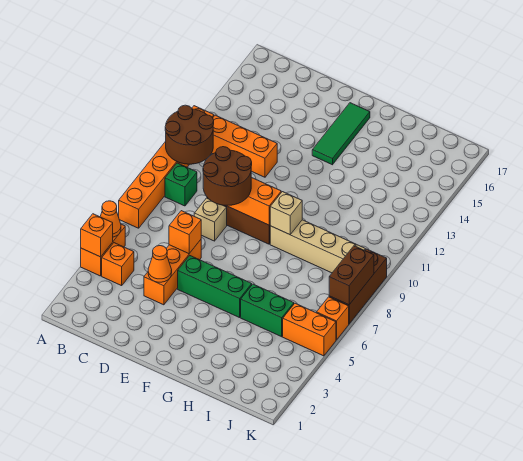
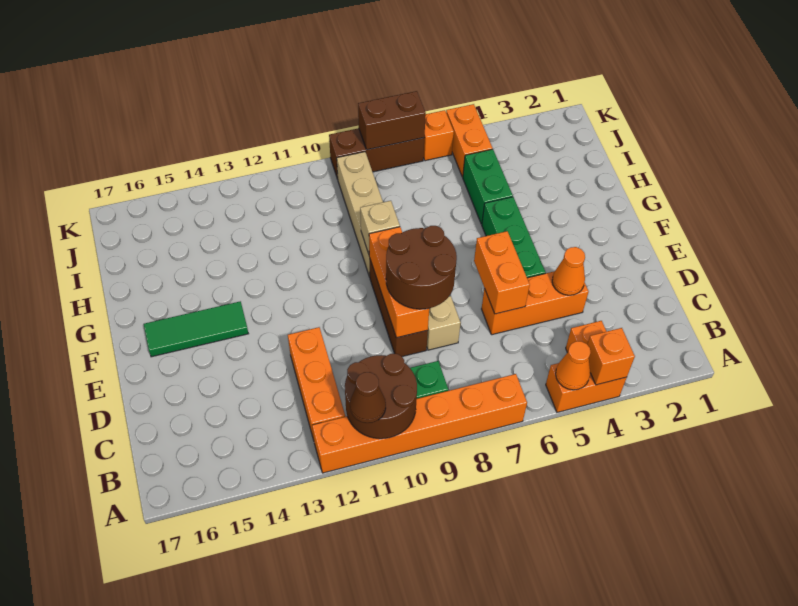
none -> brown 1x1 cone [350,372,386,423]
orange 1x1 brick [169,211,201,254] -> orange 1x2 brick [474,231,530,314]

